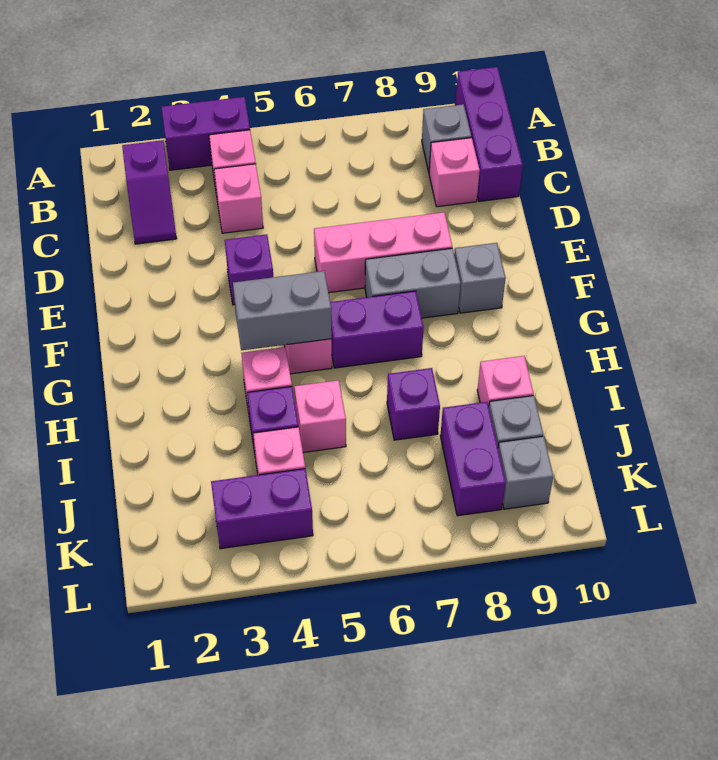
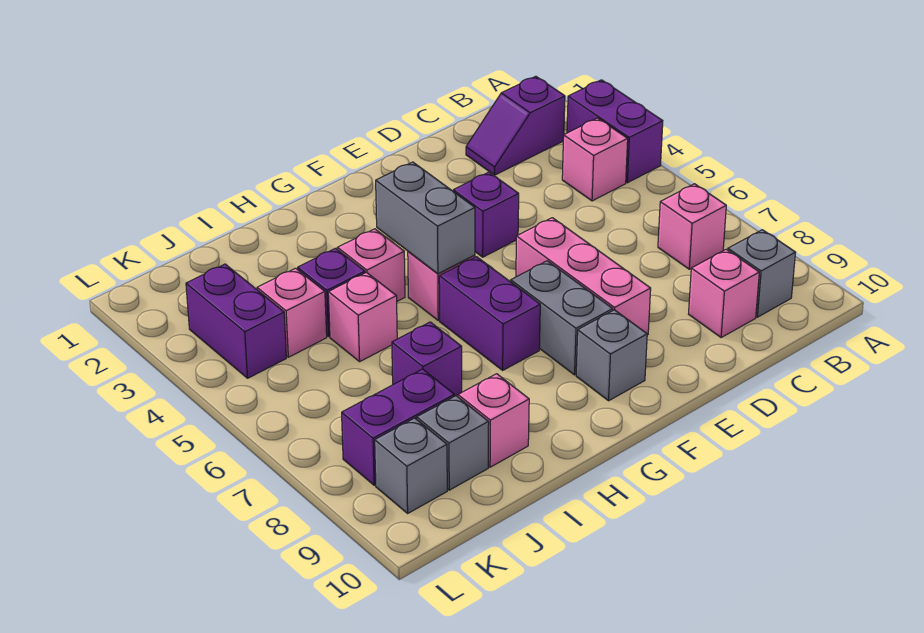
purple 1x3 brick [455,67,523,201] -> none
pink 1x1 brick [214,164,263,233] -> pink 1x1 brick moved to [658,184,726,269]

